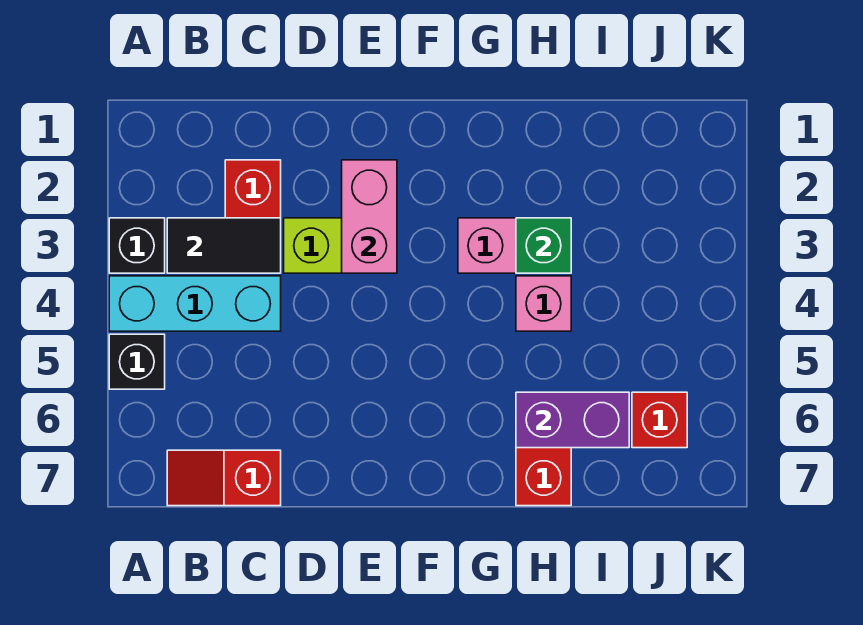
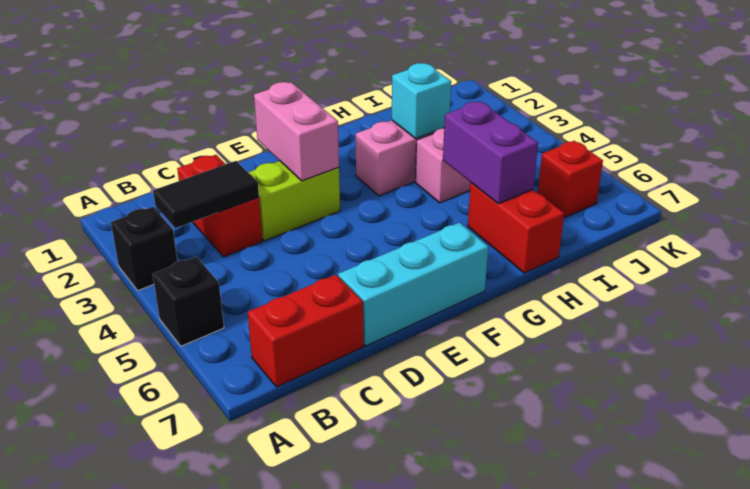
cyan 1x3 brick [109,276,281,331] -> cyan 1x3 brick moved to [338,223,488,346]
red 1x2 slope [167,450,281,506] -> red 1x2 brick [248,275,363,387]
green 1x1 brick [516,218,571,273] -> cyan 1x1 brick [392,63,451,138]
purple 1x2 brick [516,392,629,448] -> purple 1x2 brick turned to [443,102,538,204]

